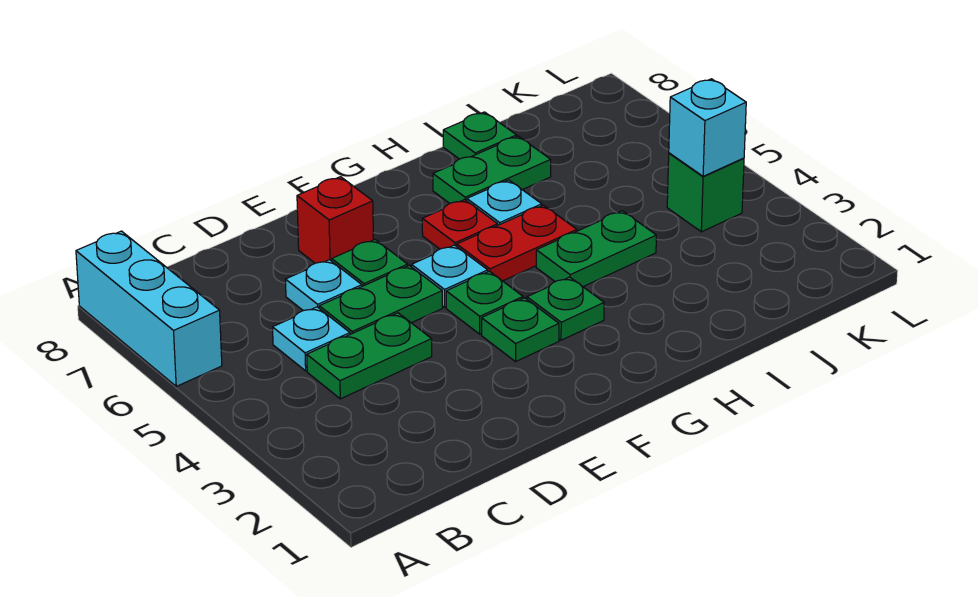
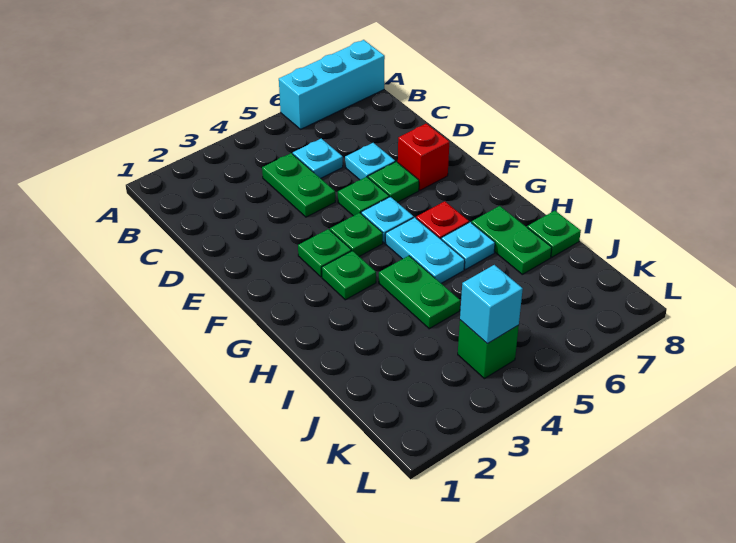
green 1x2 plate [319,266,442,334] -> green 1x1 plate [338,177,389,216]
red 1x2 plate [457,205,577,281] -> cyan 1x2 plate [385,217,465,283]

